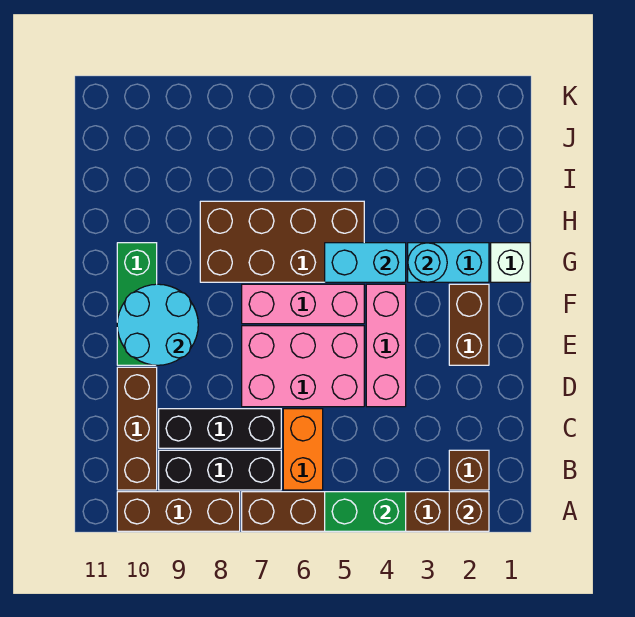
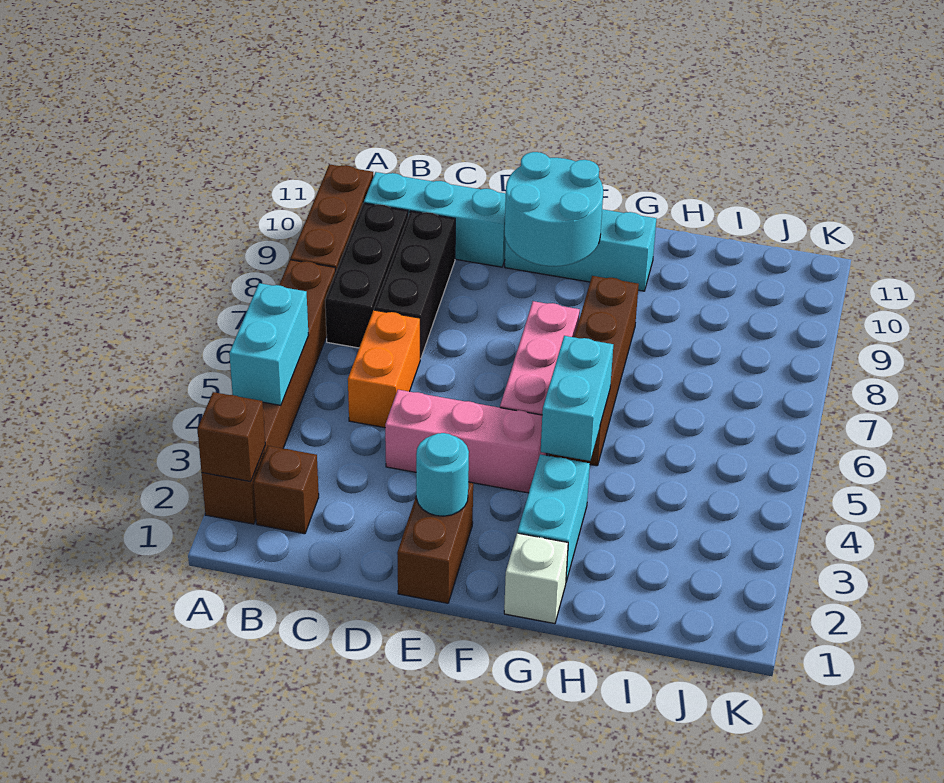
green 1x2 brick [325,492,406,531] -> cyan 1x2 brick [229,283,308,405]
orange 1x2 brick [283,409,323,490] -> orange 1x2 brick turned to [348,310,420,428]
brown 1x3 brick [117,367,157,490] -> cyan 1x3 brick [364,172,506,267]
pink 2x3 brick [242,326,364,407] -> none
brown 1x2 brick [449,284,489,365] -> brown 1x2 brick turned to [397,482,473,603]
green 1x3 brick [117,243,157,365] -> cyan 1x3 brick [505,209,656,291]
cyan 1x1 round brick [408,243,447,282] -> cyan 1x1 round brick moved to [416,433,469,516]
brown 2x4 brick [200,201,364,282] -> brown 1x4 brick [549,276,639,466]

